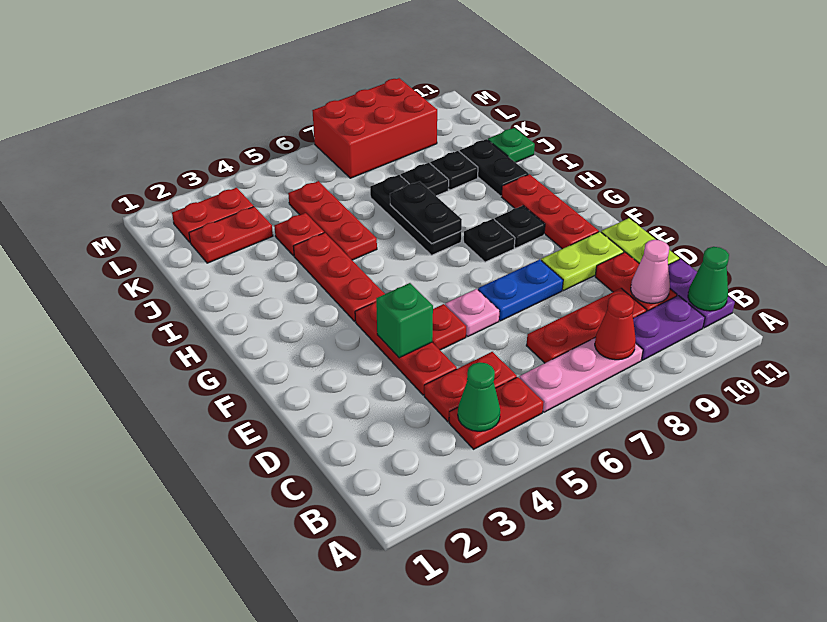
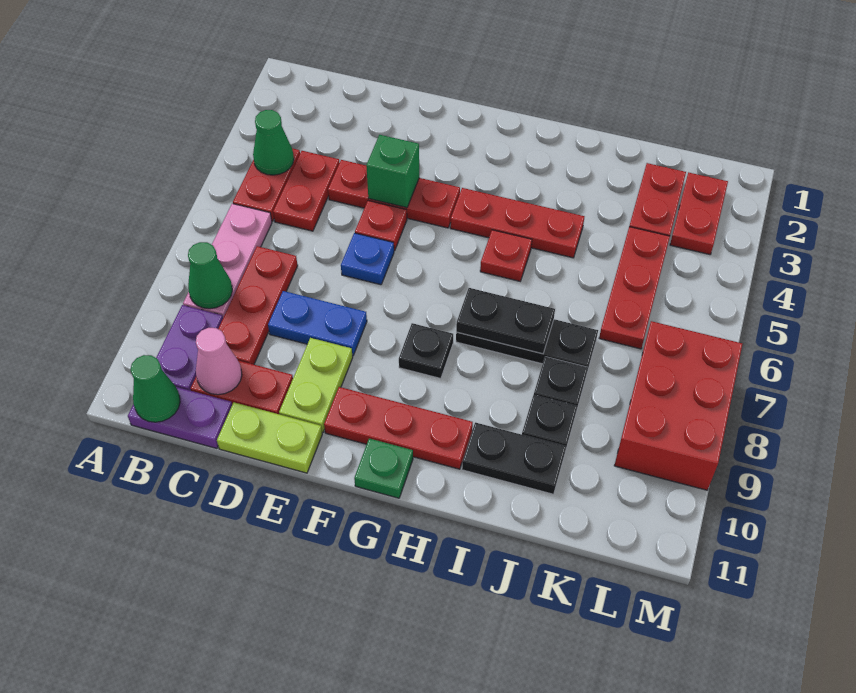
red 1x1 cone [595,294,636,360] -> green 1x1 cone [188,242,232,309]
pink 1x1 plate [445,289,500,336] -> blue 1x1 plate [341,233,394,285]
blue 1x2 plate [478,259,563,321] -> blue 1x2 plate turned to [268,291,367,356]
black 1x1 plate [494,206,545,248] -> none
red 1x3 plate [288,181,377,260] -> red 1x3 plate turned to [599,227,670,349]
red 1x1 plate [274,213,324,256] -> red 1x1 plate moved to [480,230,532,281]
green 1x1 plate [488,128,535,163] -> green 1x1 plate moved to [354,439,413,498]

